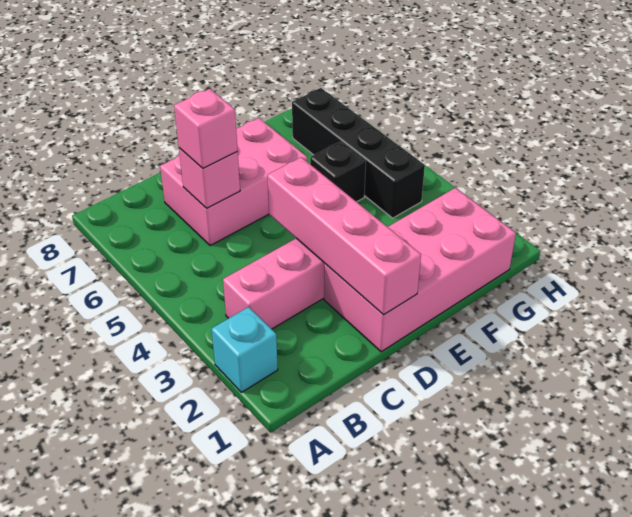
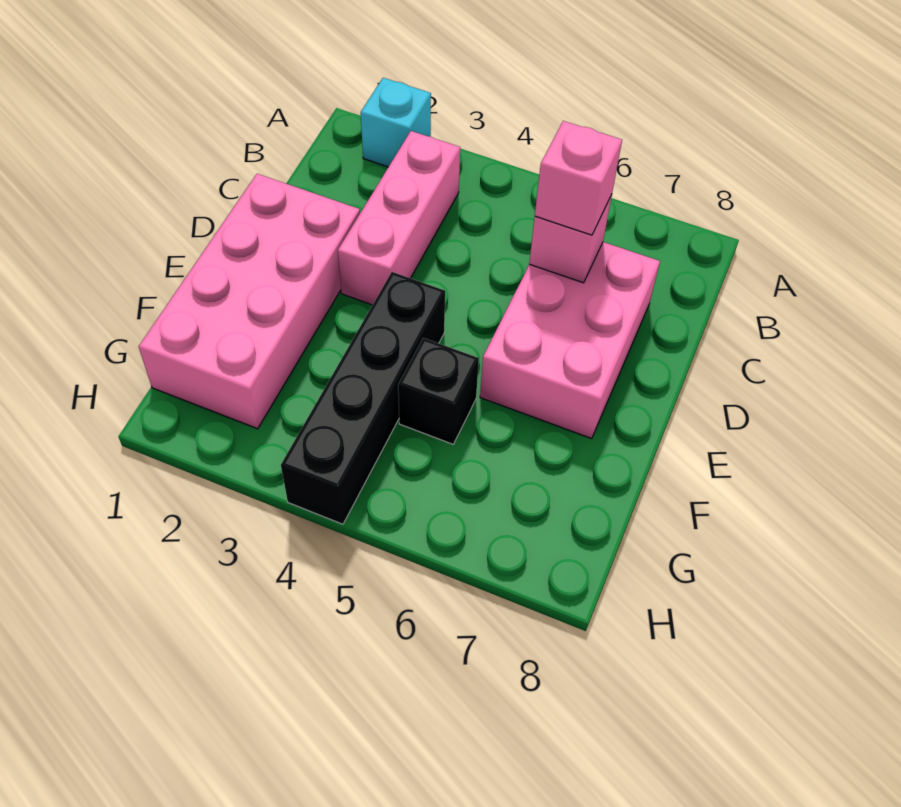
pink 1x4 brick [267,157,421,315] -> none
black 1x4 brick [292,88,425,218] -> black 1x4 brick turned to [281,272,445,524]

